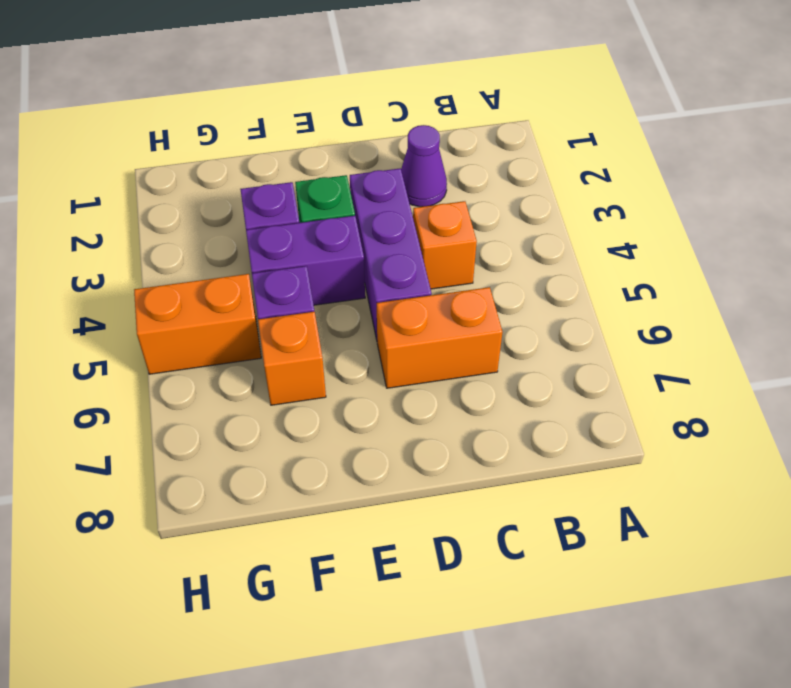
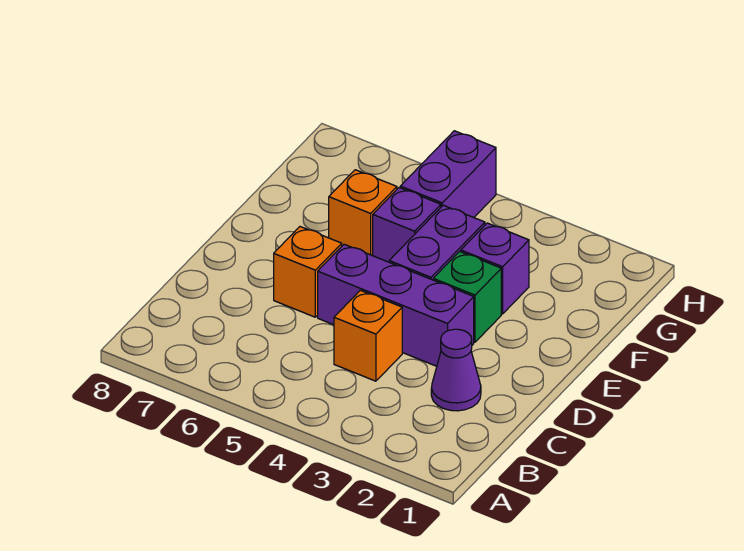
orange 1x2 brick [377,287,502,388] -> orange 1x1 brick [274,227,342,317]
orange 1x2 brick [134,274,261,374] -> purple 1x2 brick [400,131,496,217]

